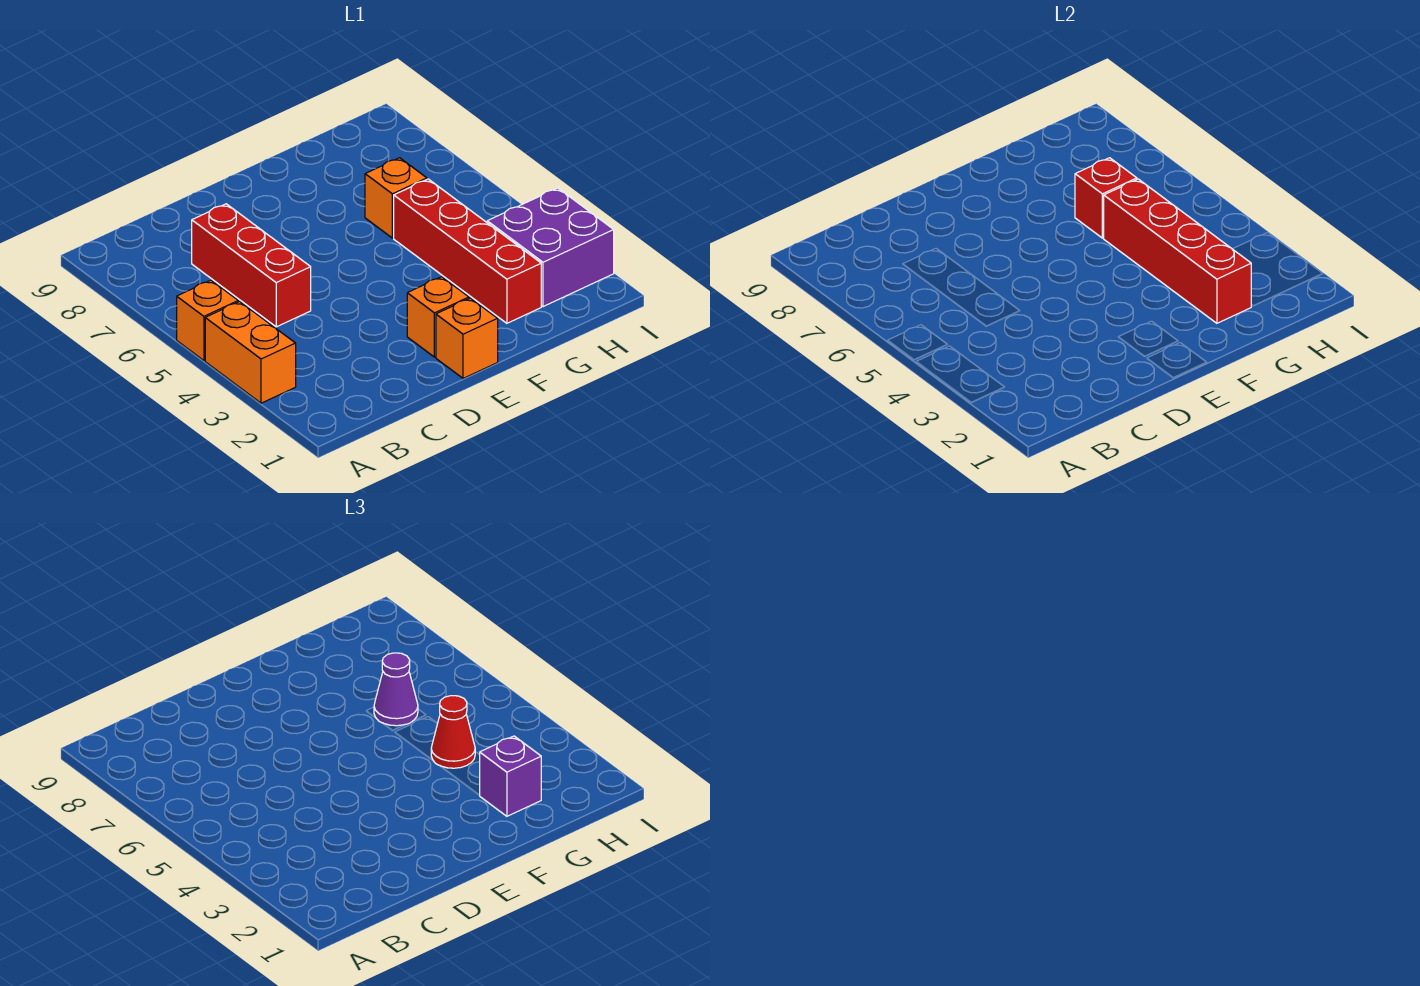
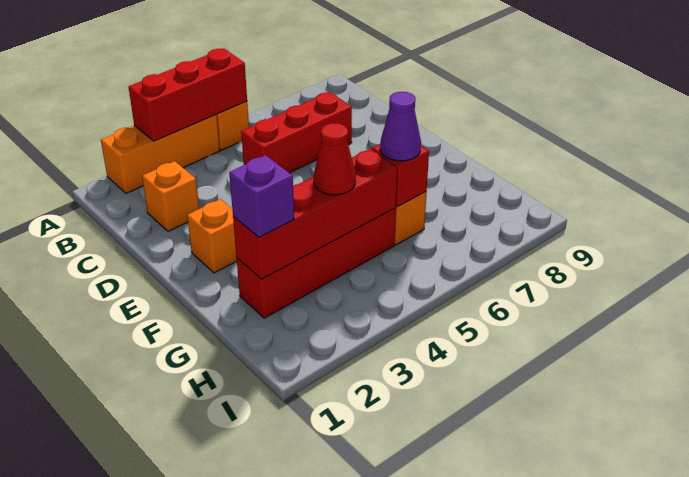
orange 1x2 brick [205,302,296,403] -> orange 1x3 brick [101,115,220,193]
none -> red 1x3 brick [129,48,247,141]
orange 1x1 brick [436,298,498,378] -> orange 1x1 brick moved to [142,161,199,231]
purple 2x2 brick [487,188,614,307] -> none

